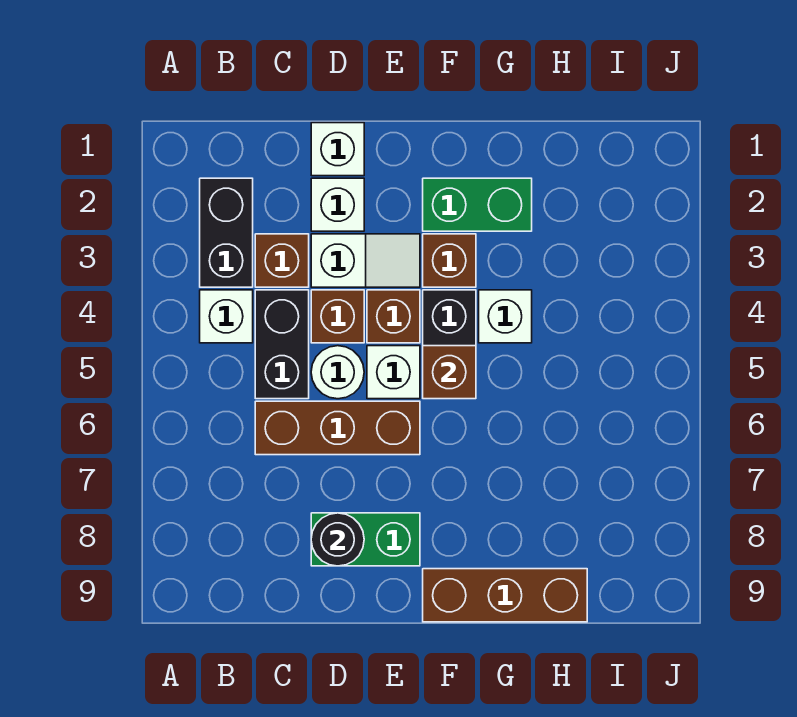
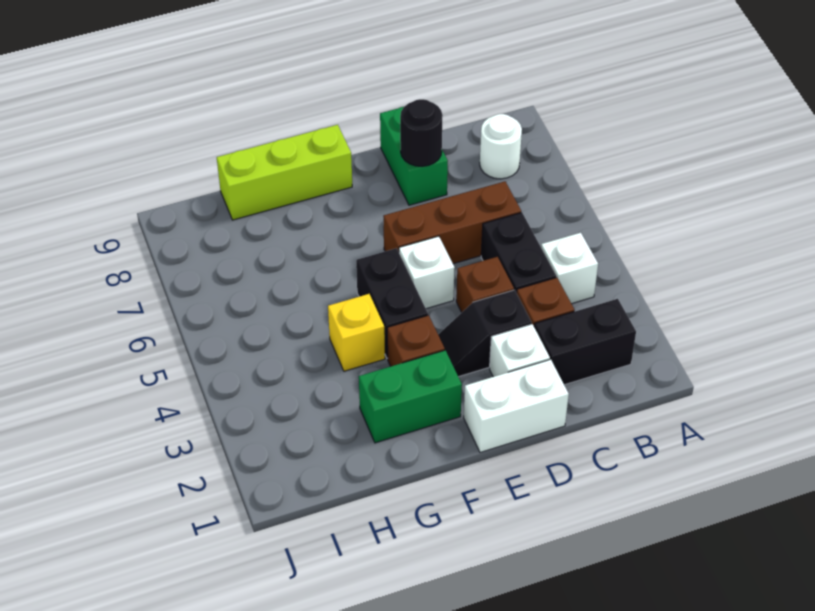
black 1x2 brick [200,178,253,287] -> black 1x2 brick turned to [534,299,636,385]
white 1x1 brick [311,123,364,176] -> white 1x2 brick [464,359,569,452]
white 1x2 slope [311,234,420,287] -> black 1x2 slope [438,290,532,377]
white 1x1 round brick [311,346,364,399] -> white 1x1 round brick moved to [480,114,522,179]
green 1x2 brick [311,513,420,566] -> green 1x2 brick turned to [380,107,448,205]
brown 1x1 brick [367,290,420,343] -> none
brown 1x1 brick [423,346,476,399] -> none
brown 1x3 brick [423,569,587,622] -> lime 1x3 brick [217,125,352,220]
white 1x1 brick [479,290,532,343] -> yellow 1x1 brick [328,294,385,371]

